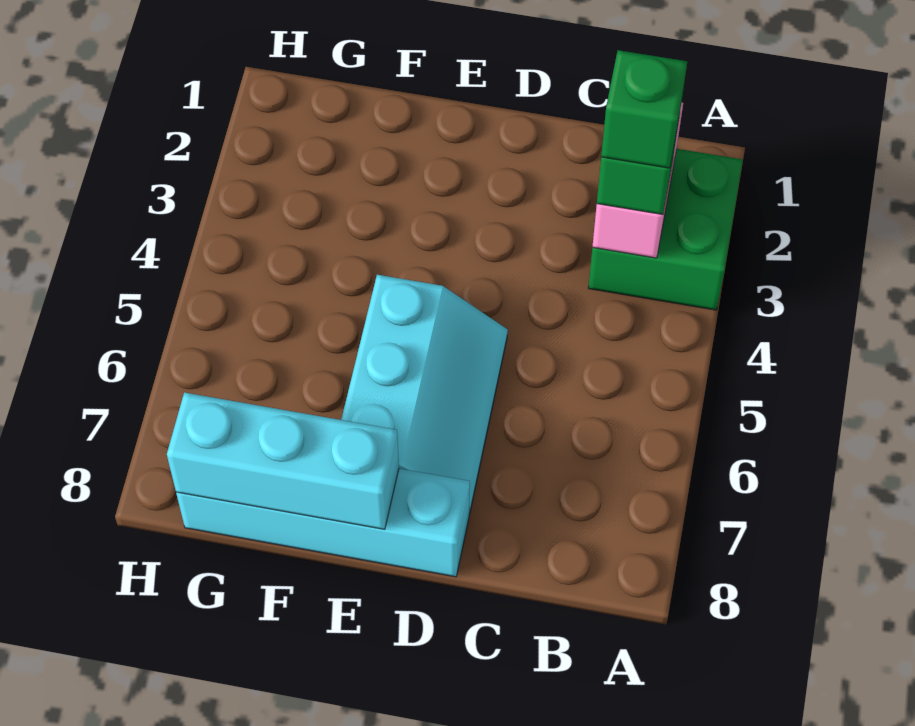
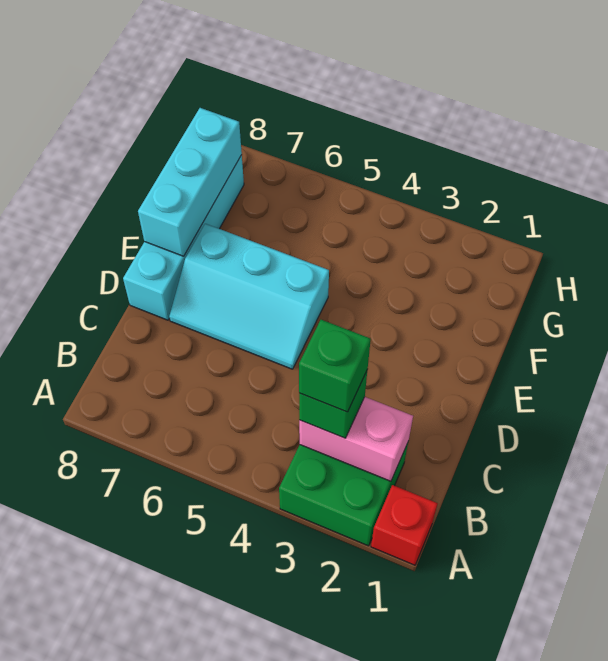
none -> red 1x1 brick [371,485,438,565]

